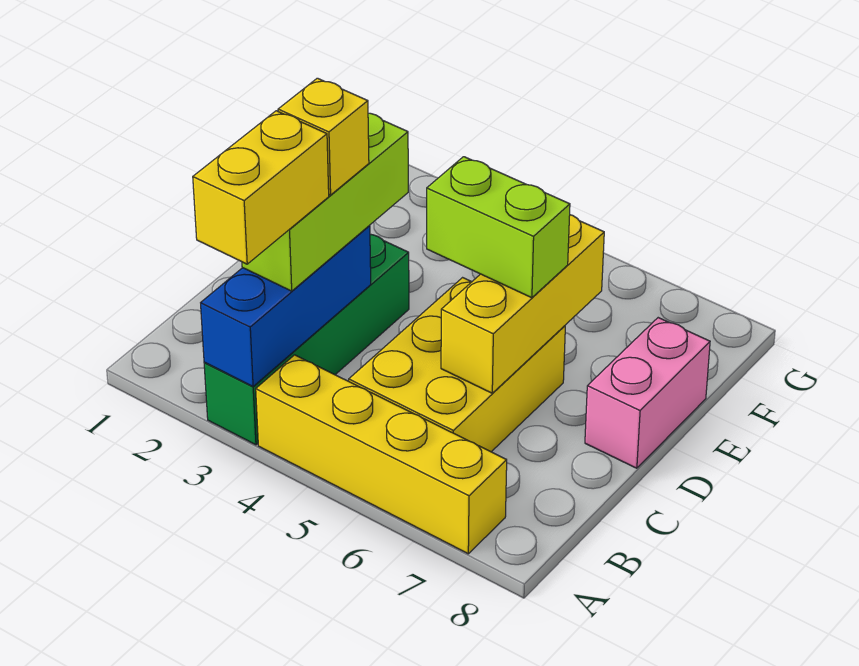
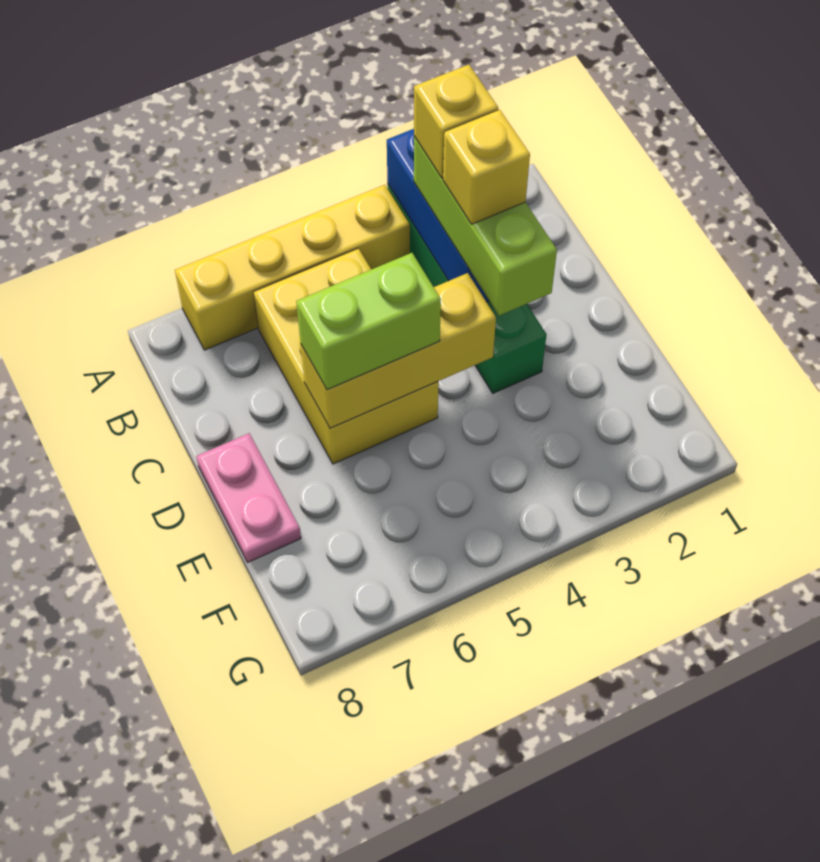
yellow 1x2 brick [193,111,329,264] -> yellow 1x1 brick [414,65,498,178]
yellow 1x3 brick [441,215,604,393] -> yellow 1x3 brick turned to [301,273,496,428]
pink 1x2 brick [585,318,710,468] -> pink 1x2 plate [196,433,301,563]

